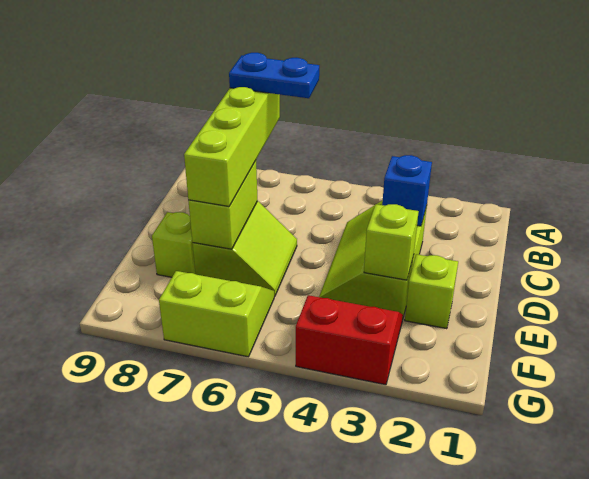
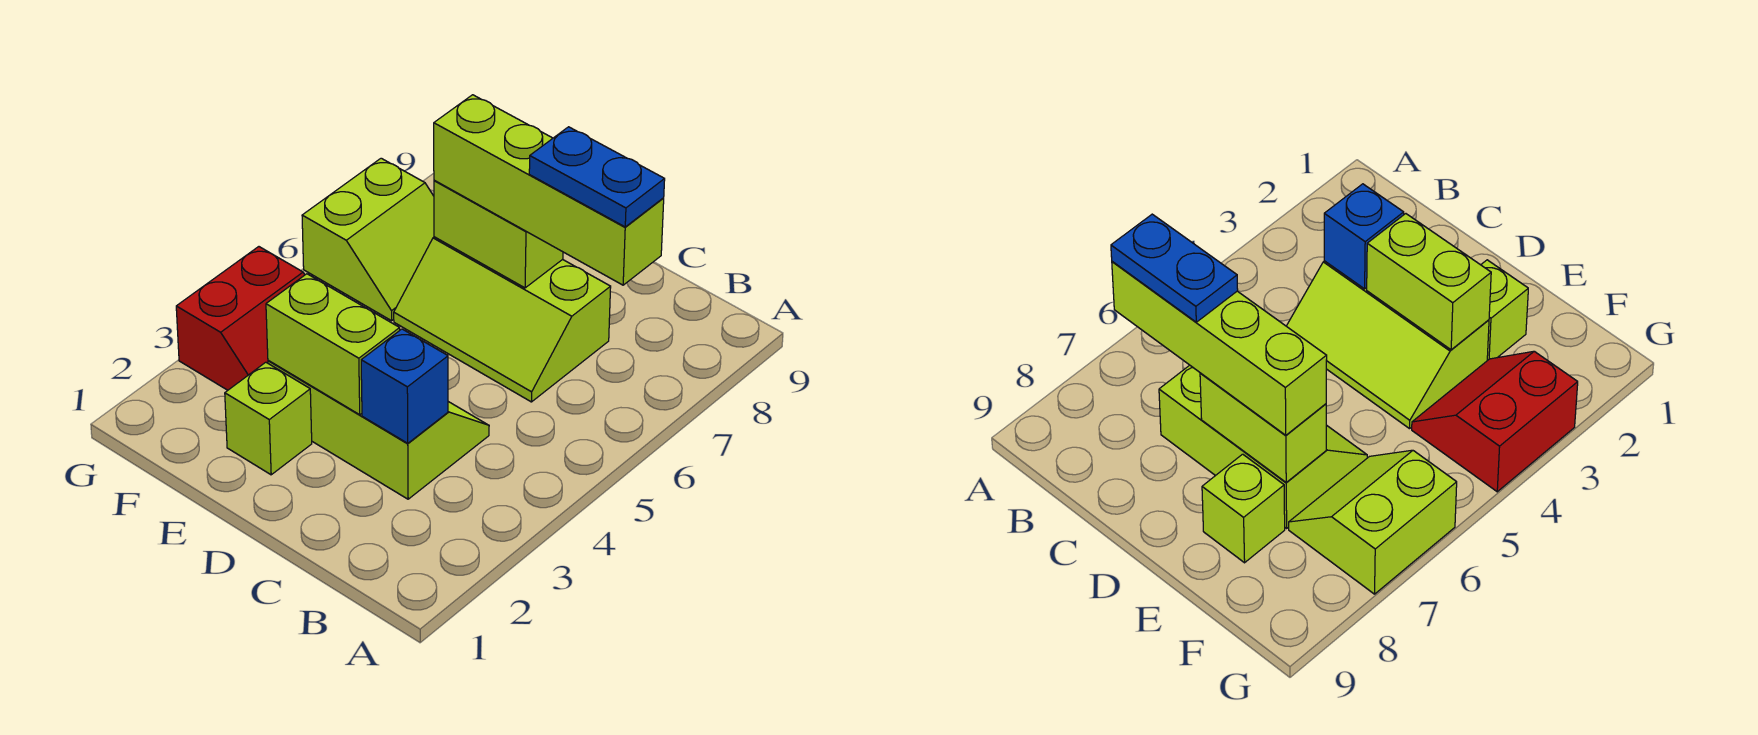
blue 1x2 plate [229,53,319,98] -> blue 1x2 plate turned to [529,127,665,227]
lime 2x2 slope [192,201,297,297] -> lime 2x3 slope [394,237,611,402]
lime 1x1 brick [364,204,419,280] -> lime 1x2 brick [266,274,400,415]

